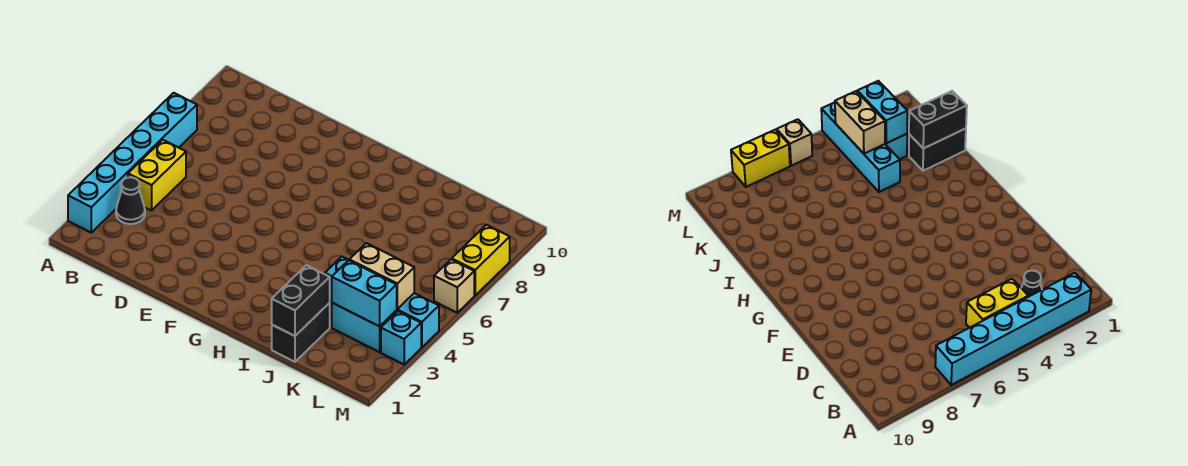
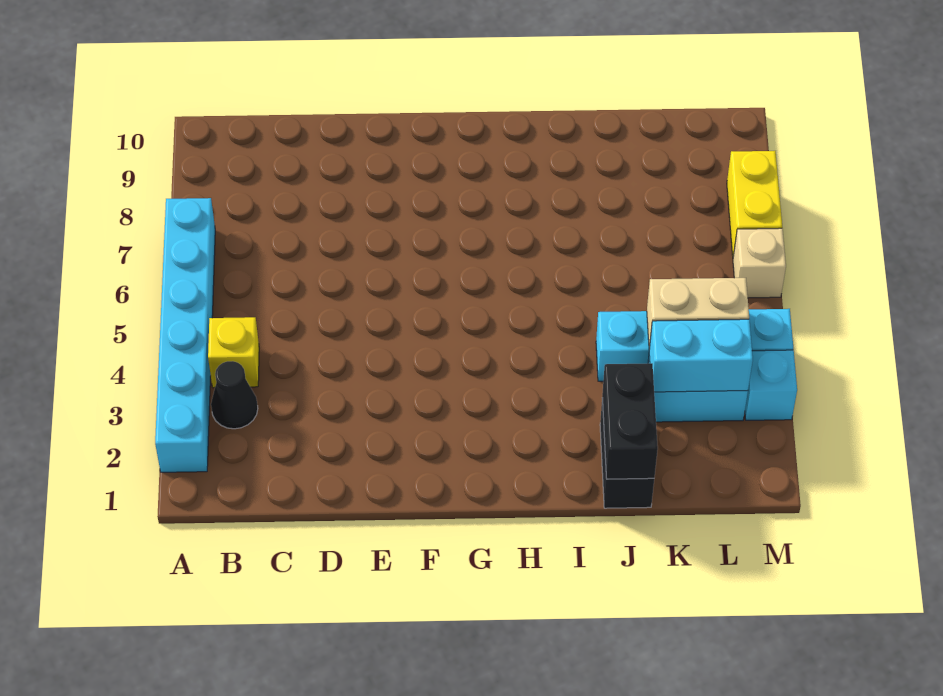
yellow 1x2 brick [128,140,186,211] -> yellow 1x1 brick [208,317,259,388]

